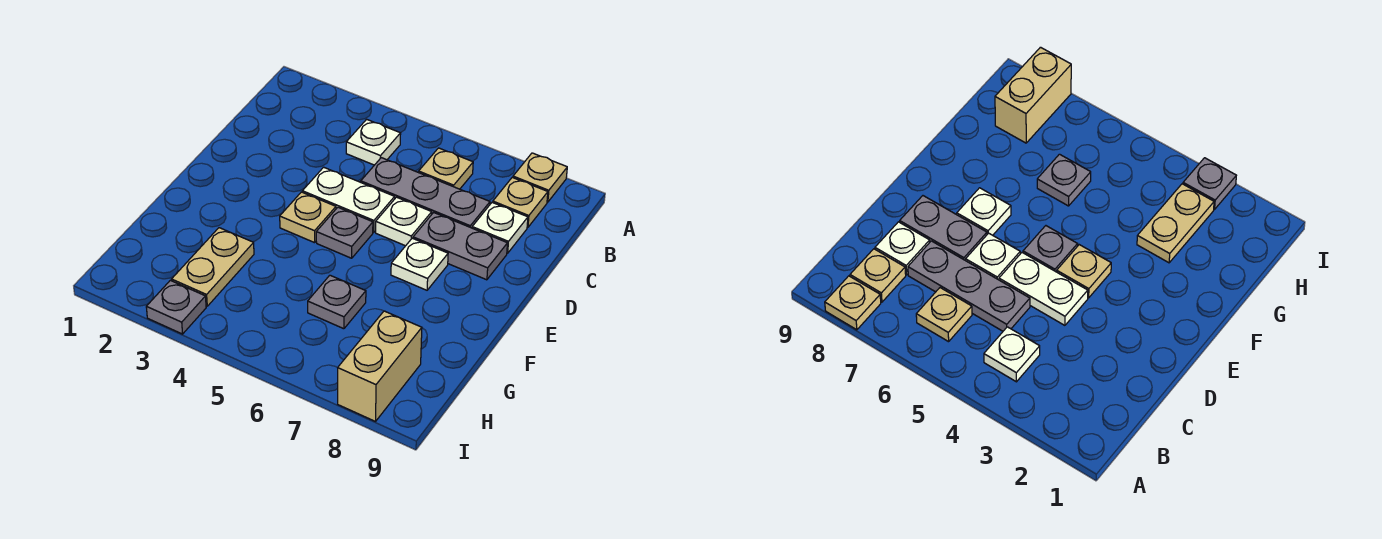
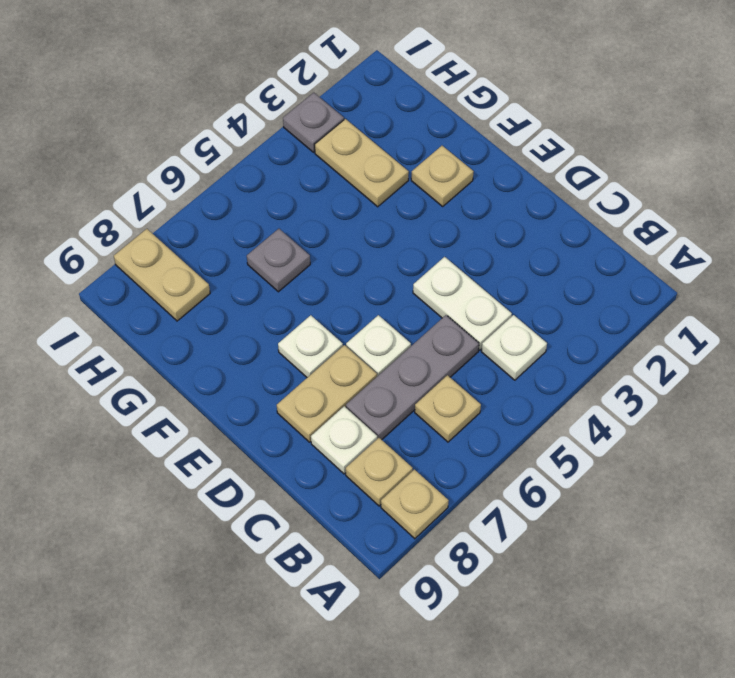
white 1x2 plate [302,167,395,232] -> white 1x2 plate turned to [413,257,512,350]
grey 1x2 plate [413,212,507,280] -> tan 1x2 plate [277,345,377,442]
tan 1x1 plate [280,192,336,243] -> tan 1x1 plate moved to [411,146,474,206]
grey 1x1 plate [316,207,373,258] -> none
tan 1x2 brick [338,311,422,421] -> tan 1x2 plate [114,229,210,321]

